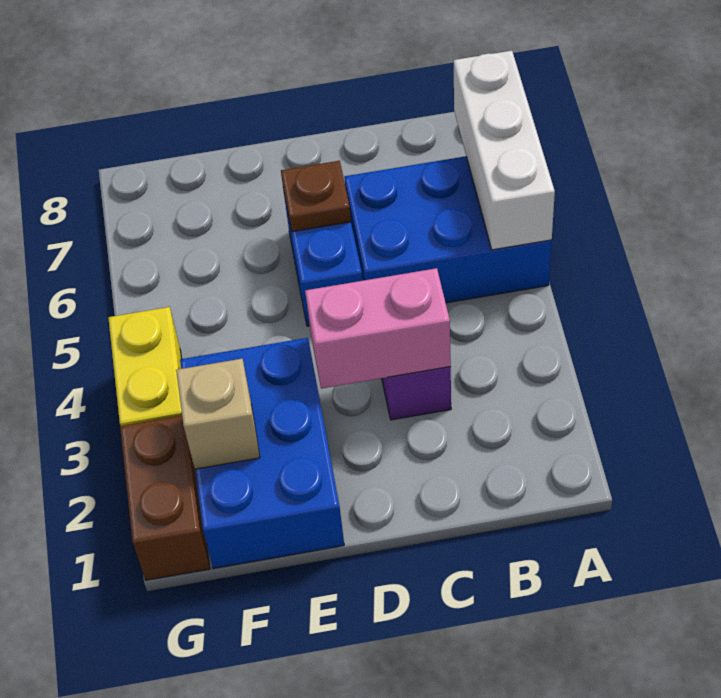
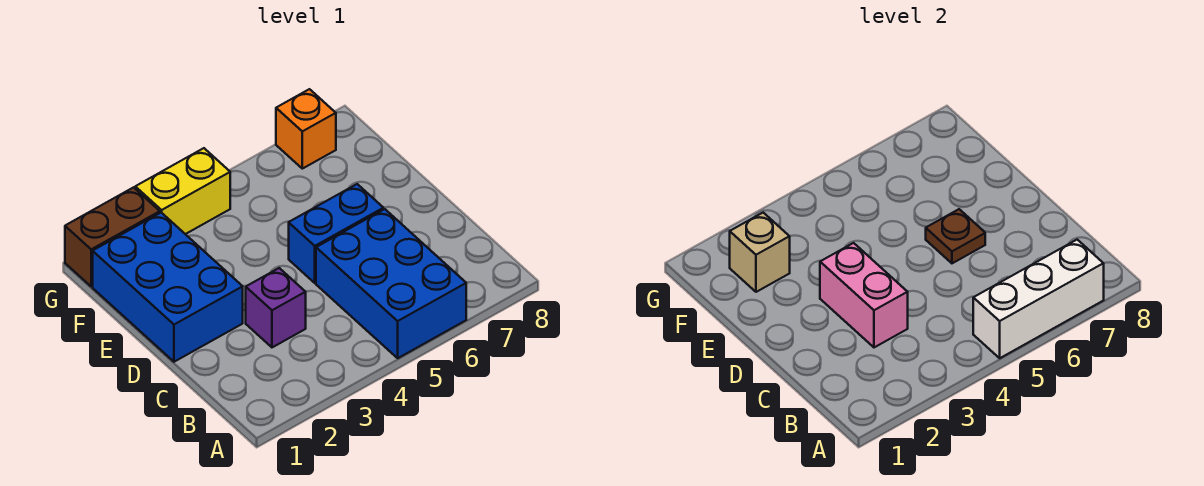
blue 2x3 brick [180,338,344,568] -> blue 2x3 brick turned to [93,213,243,362]
none -> orange 1x1 brick [276,89,336,169]

